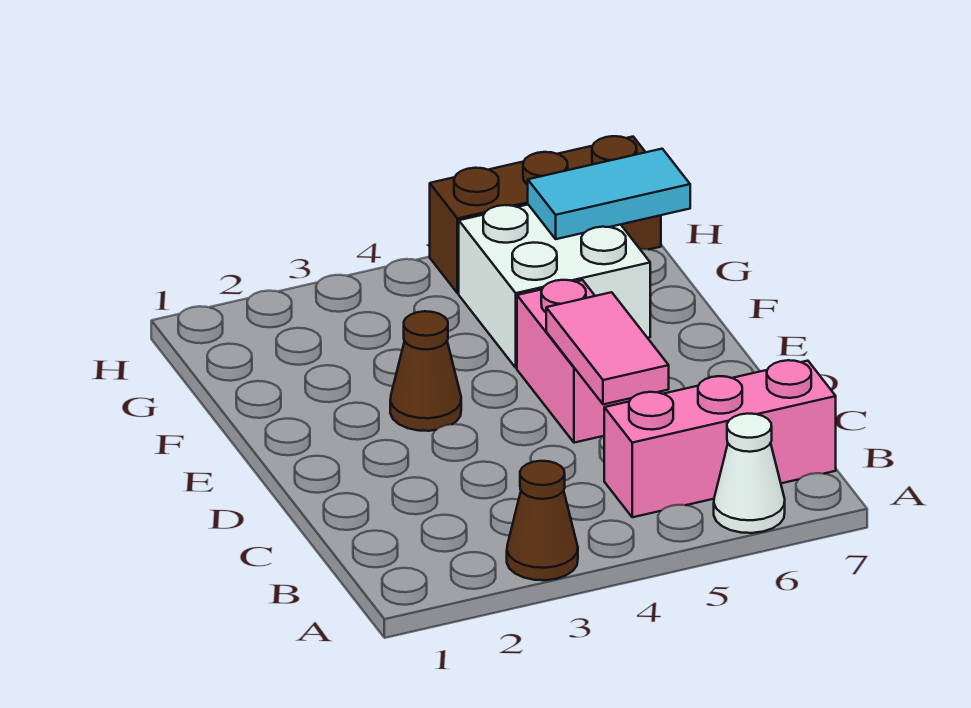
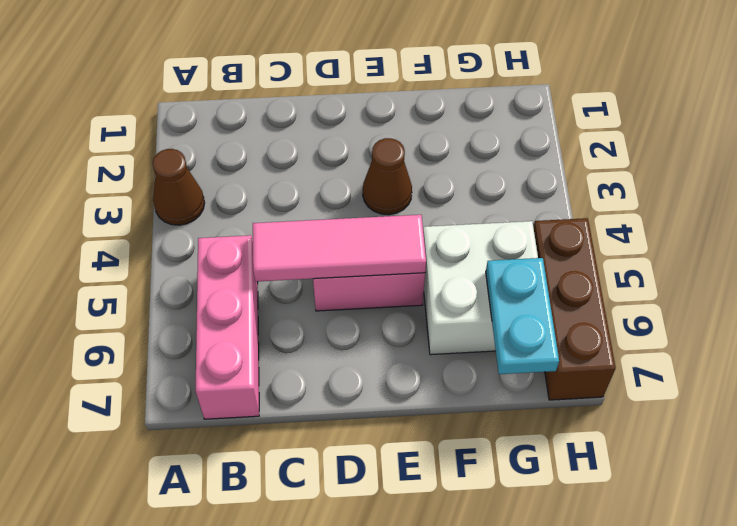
white 1x1 cone [714,414,785,533] -> none
pink 1x2 tile [546,292,669,404] -> pink 1x3 tile [253,215,426,282]
cyan 1x2 tile [528,149,690,239] -> cyan 1x2 plate [486,258,559,374]

